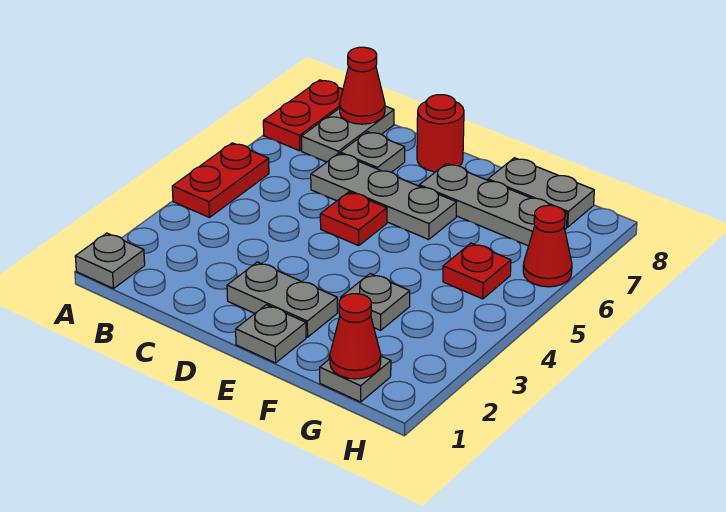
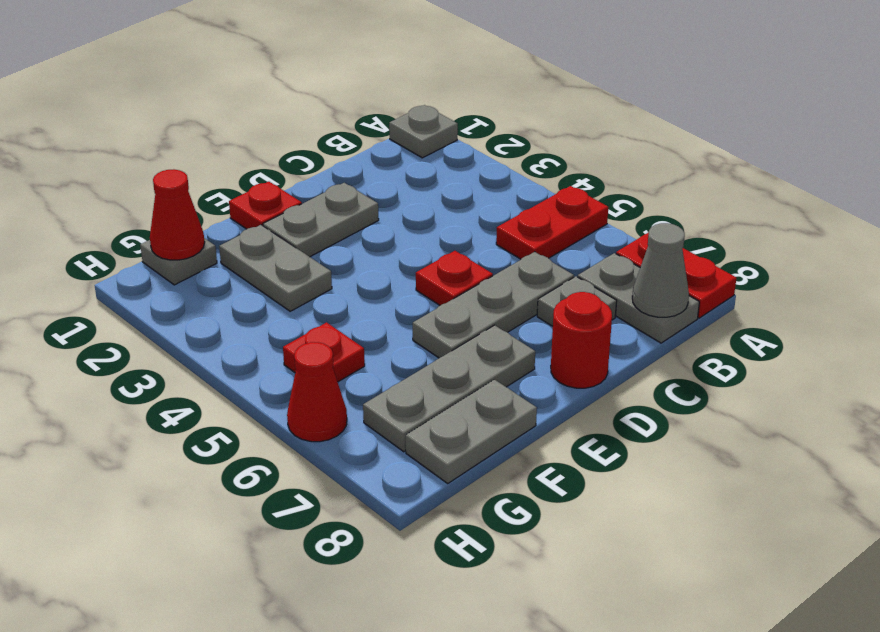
red 1x2 plate [172,143,269,217] -> red 1x2 plate turned to [496,186,608,259]
red 1x1 cone [339,47,385,124] -> grey 1x1 cone [632,223,689,317]
grey 1x1 plate [236,305,306,363] -> red 1x1 plate [229,182,302,229]
grey 1x1 plate [341,274,410,330] -> grey 1x2 plate [219,225,332,311]

